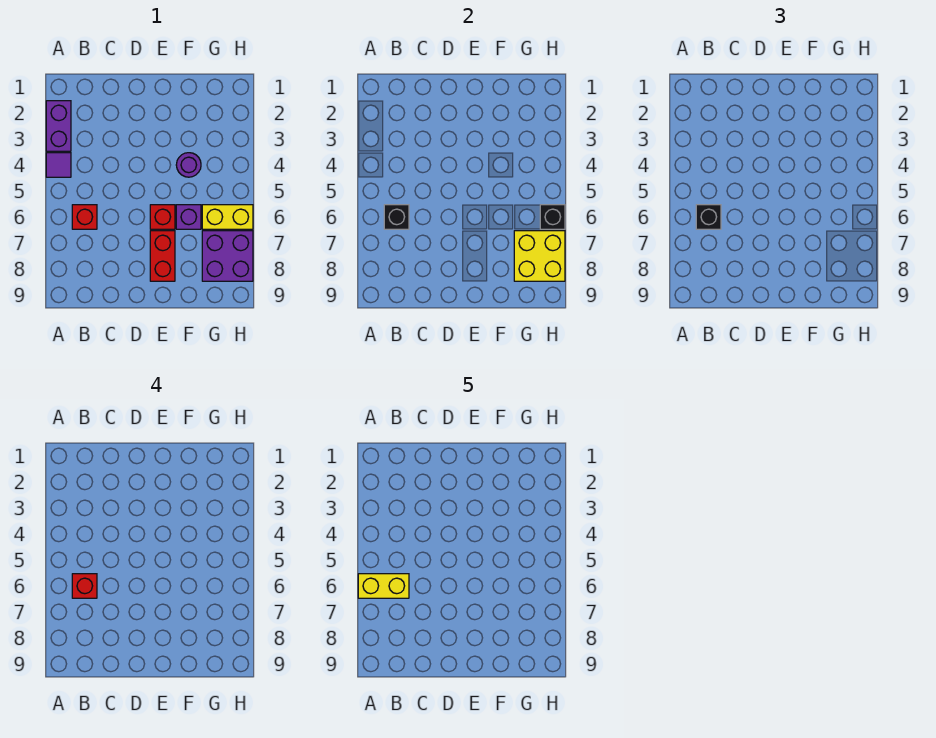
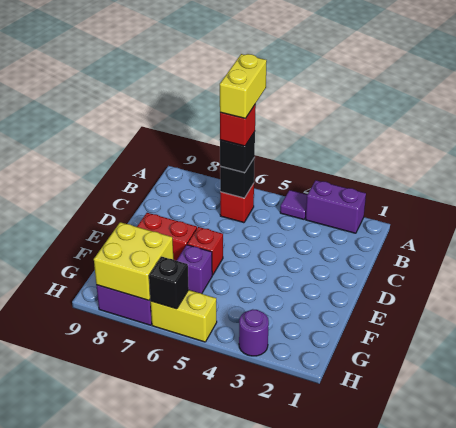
purple 1x1 round brick [176,153,201,177] -> purple 1x1 round brick moved to [239,309,269,356]
yellow 1x2 brick [202,205,253,229] -> yellow 1x2 brick turned to [151,290,217,342]

